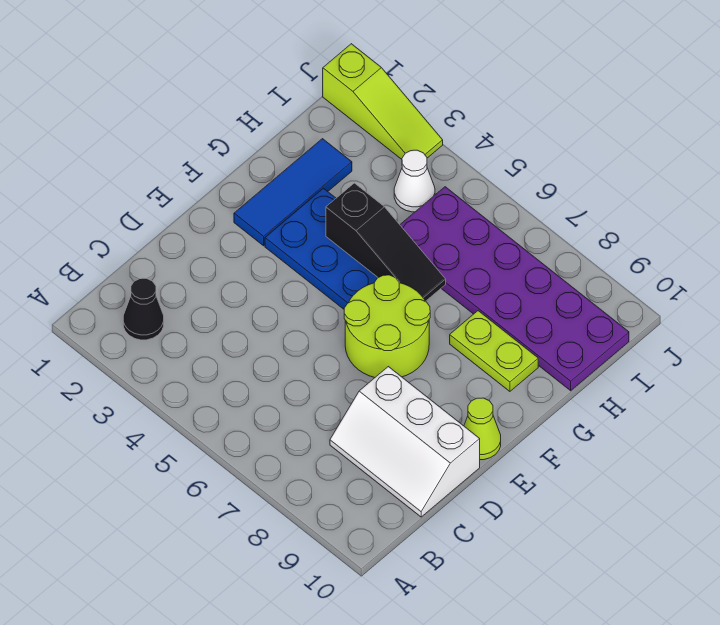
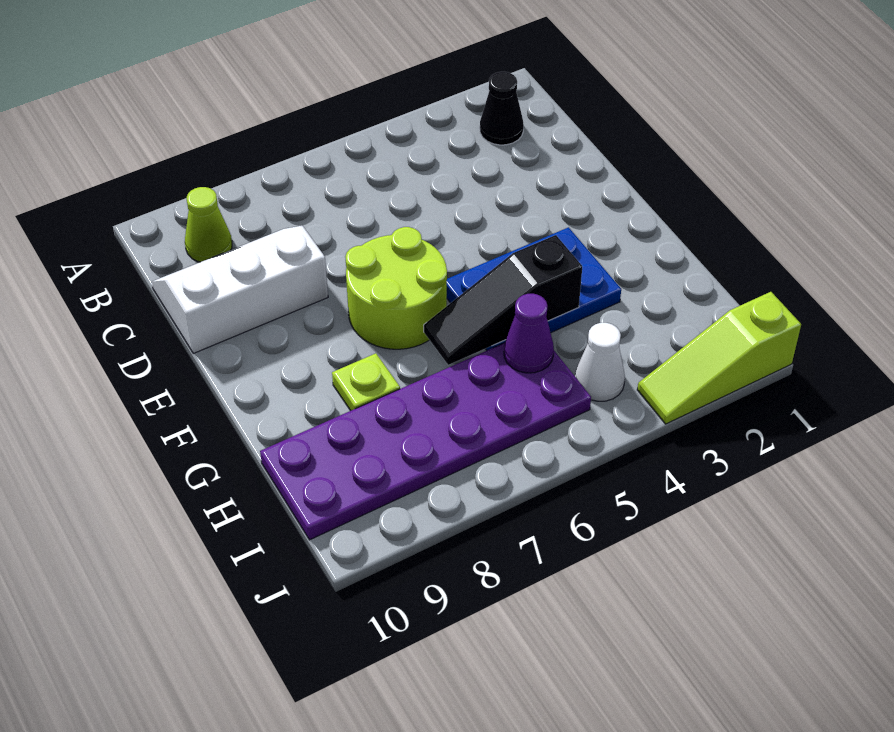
lime 1x1 cone [464,398,501,460] -> lime 1x1 cone moved to [185,187,232,262]
blue 1x3 tile [234,139,352,246] -> none
lime 1x2 plate [450,311,538,391] -> lime 1x1 plate [332,353,400,411]
none -> purple 1x1 cone [504,294,554,373]

